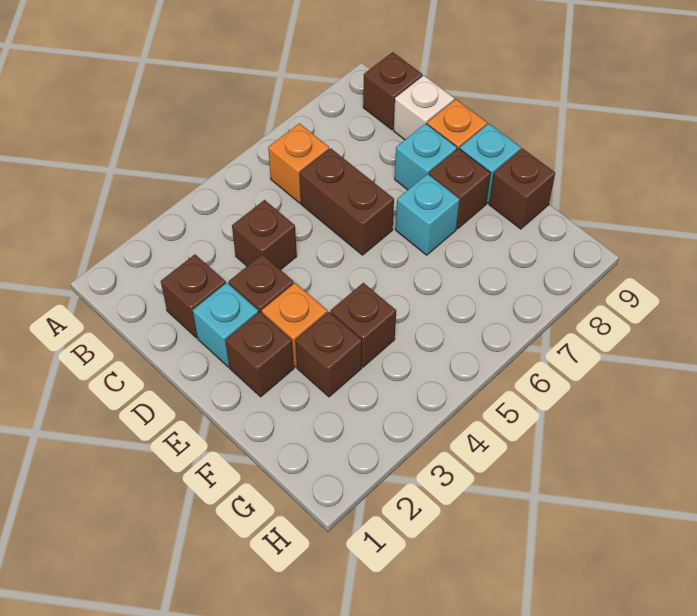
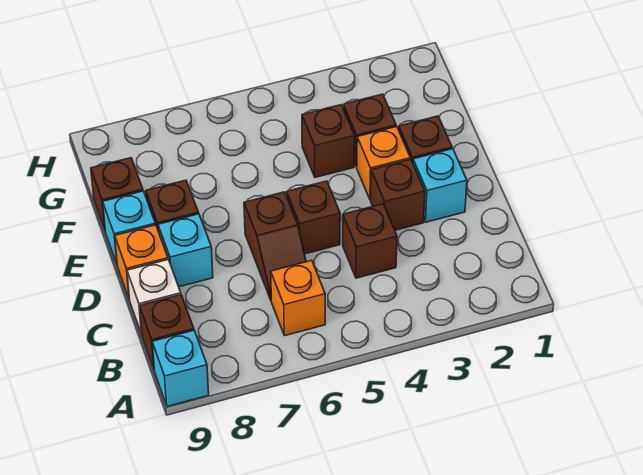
brown 1x1 brick [161,254,226,338] -> brown 1x1 brick moved to [287,181,340,254]
brown 1x2 brick [300,148,394,255] -> brown 1x2 slope [244,192,306,300]
cyan 1x1 brick [396,174,460,255] -> cyan 1x1 brick moved to [152,330,209,406]

